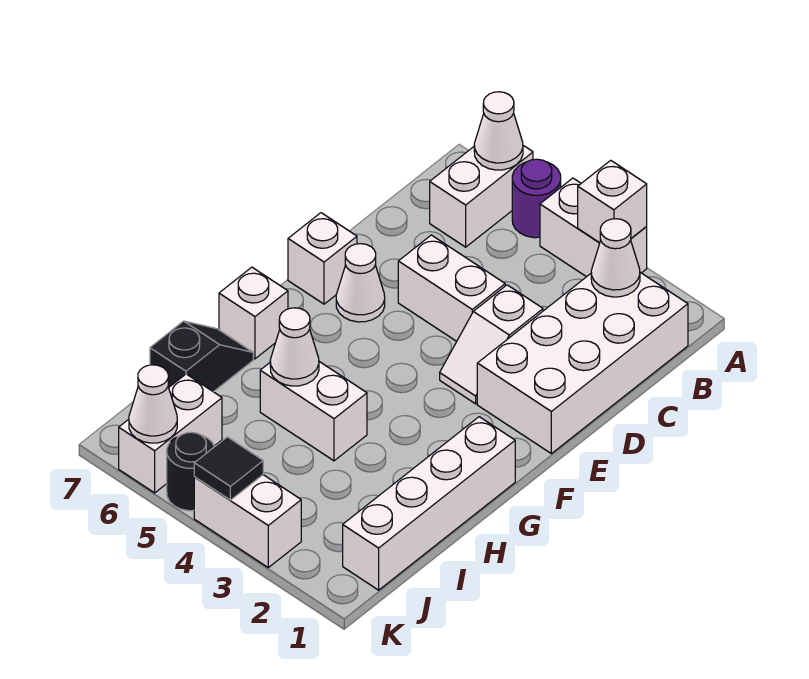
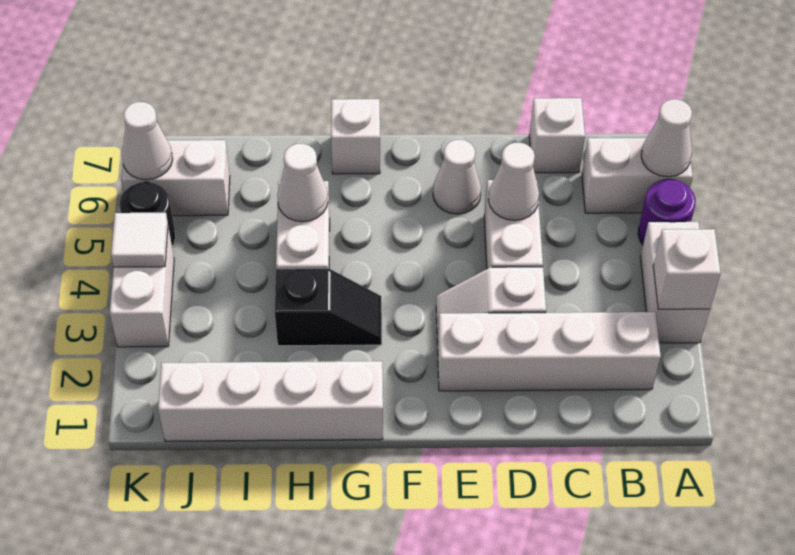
white 2x4 brick [477,272,688,454] -> white 1x4 brick [438,312,661,391]
white 1x1 cone [591,219,640,297] -> white 1x1 cone moved to [488,143,539,220]
white 1x1 brick [288,213,357,304] -> white 1x1 brick moved to [529,98,585,173]
black 1x2 slope [150,321,253,392] -> black 1x2 slope moved to [275,268,382,346]
black 1x1 tile [194,437,263,500] -> white 1x1 tile [111,213,168,267]

